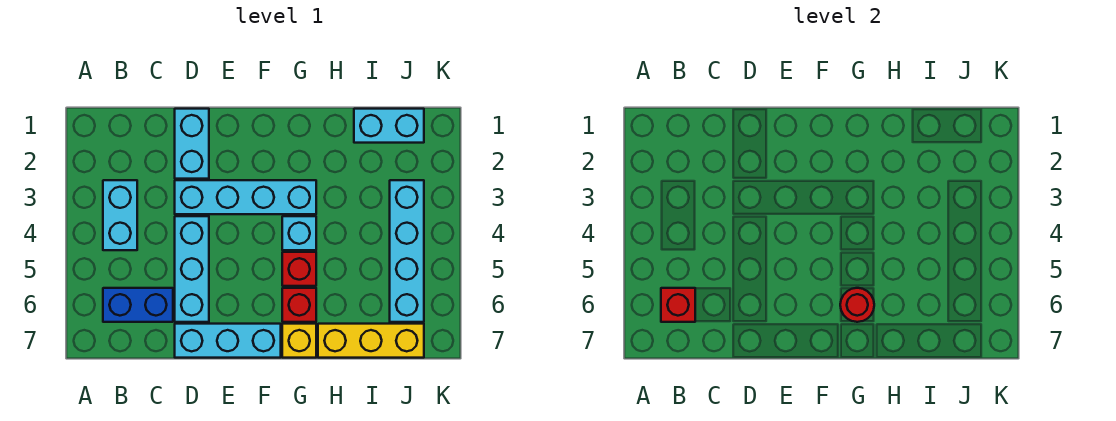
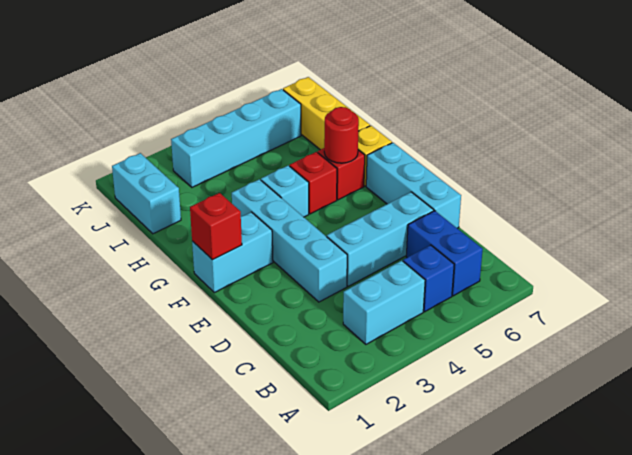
none -> blue 1x1 brick [403,245,454,312]
red 1x1 brick [661,288,695,322] -> red 1x1 brick moved to [190,193,242,260]
cyan 1x2 brick [175,109,209,179] -> cyan 1x2 brick moved to [192,212,273,293]

